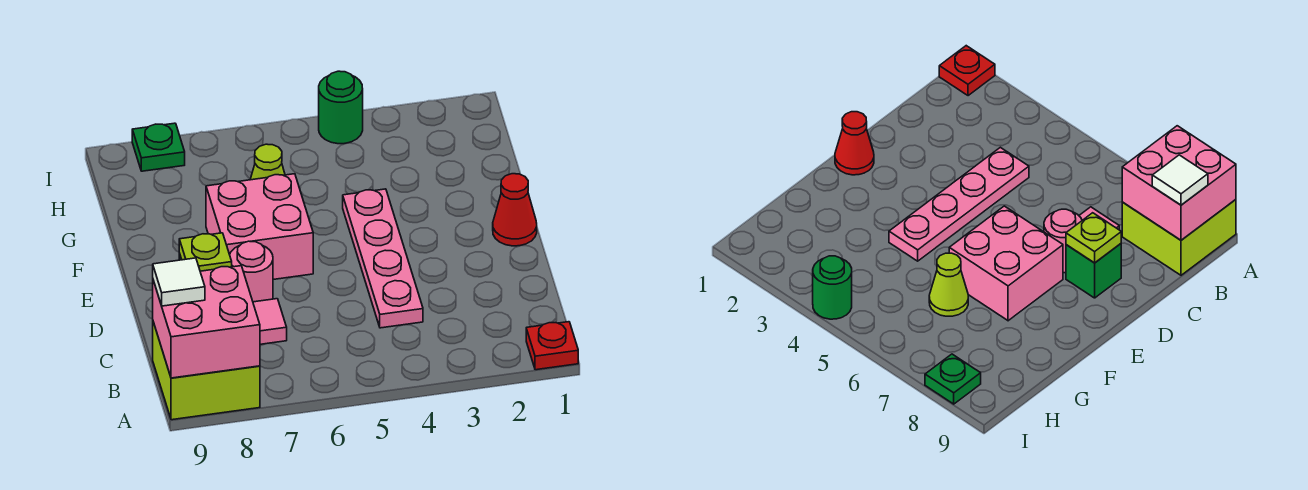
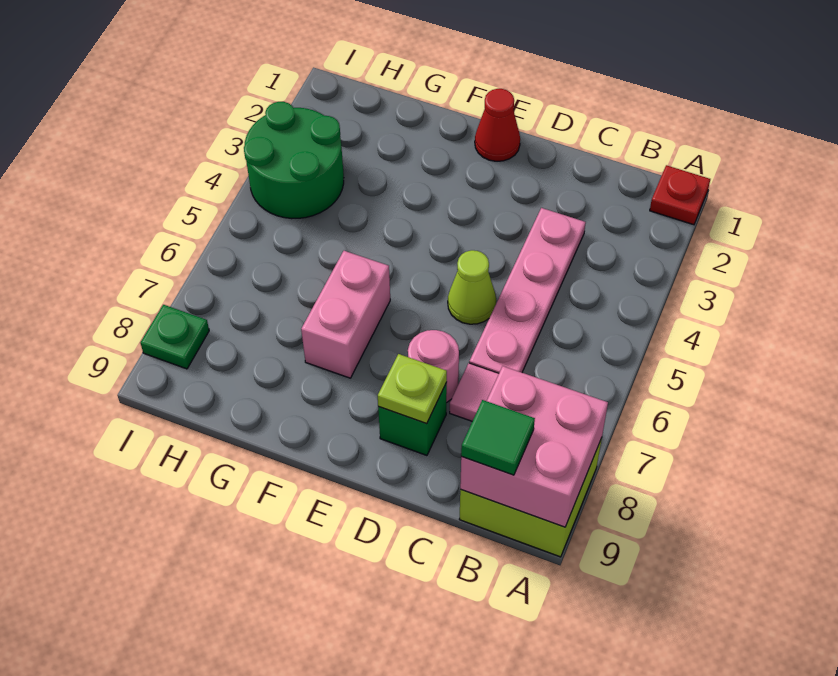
white 1x1 tile [153,258,205,306] -> green 1x1 tile [461,400,535,475]
pink 1x4 plate [343,189,423,328] -> pink 1x4 plate turned to [469,208,586,373]
pink 2x2 brick [206,174,313,280] -> pink 1x2 brick [301,251,390,378]
lime 1x1 cone [250,144,285,180] -> lime 1x1 cone moved to [448,250,496,324]
green 1x1 round brick [319,71,363,144] -> green 2x2 round brick [244,102,344,219]

